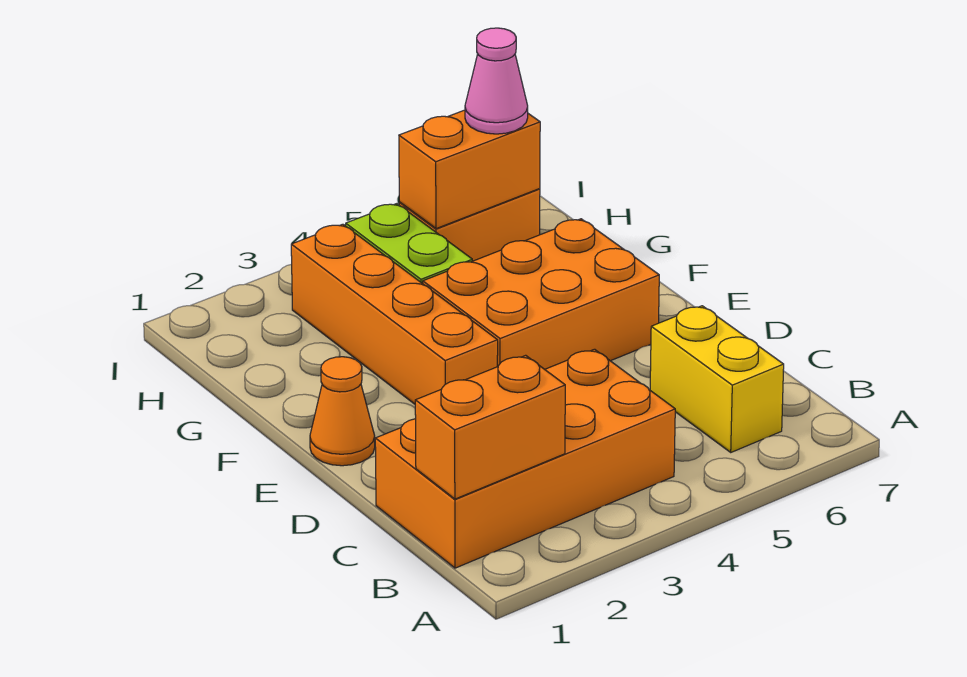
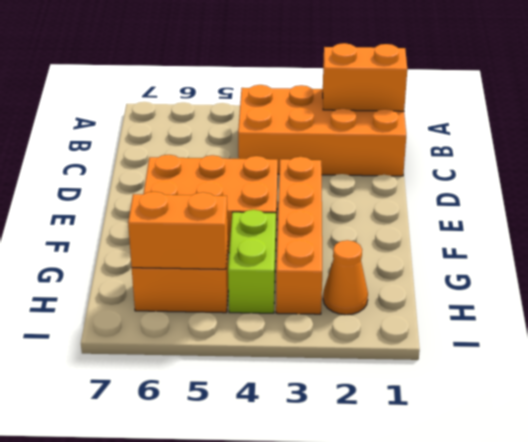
yellow 1x2 brick [650,306,784,452] -> none
orange 1x1 cone [310,357,375,466] -> orange 1x1 cone moved to [323,240,368,315]
pink 1x1 cone [465,28,528,134] -> none

